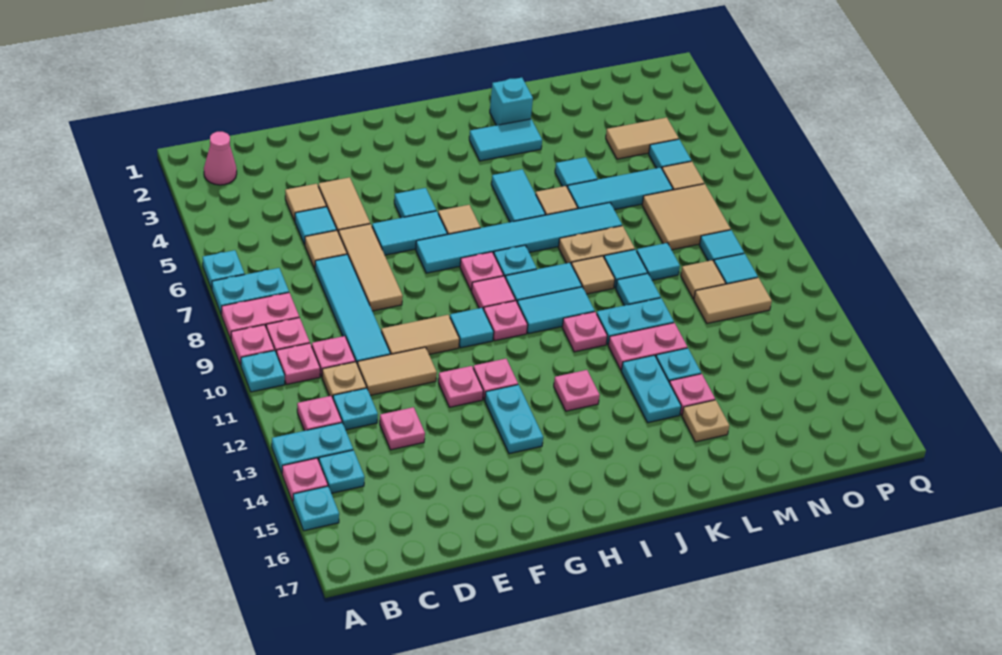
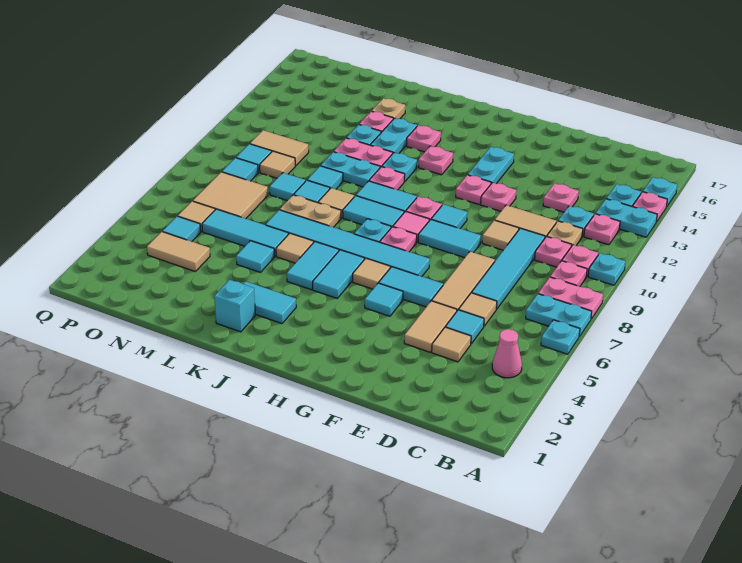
pink 1x1 plate [231,325,274,365] -> pink 1x1 plate moved to [407,125,441,152]
pink 1x1 cone [204,132,237,185] -> pink 1x1 cone moved to [492,329,522,378]
tan 1x2 tile [381,315,460,354] -> tan 1x1 tile [482,220,519,250]
none -> cyan 1x2 tile [418,220,481,258]
none -> cyan 1x2 tile [313,250,364,298]
none -> cyan 1x1 plate [382,153,417,182]

